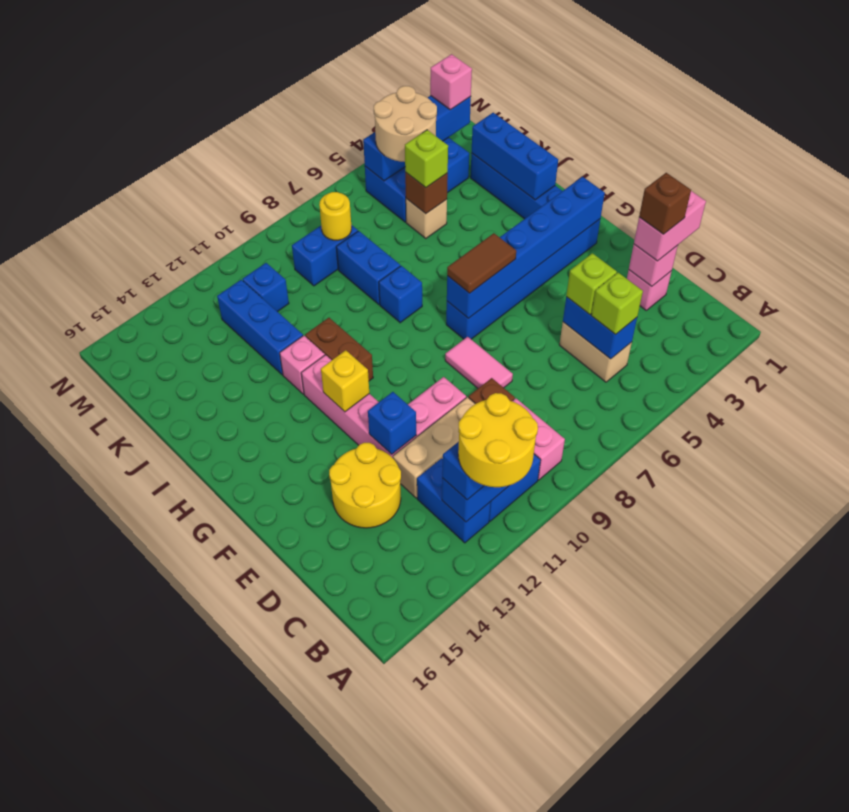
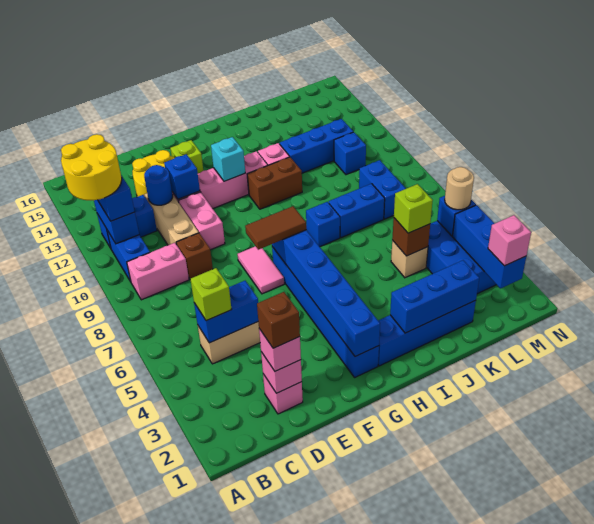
pink 1x2 brick [634,191,706,261] -> pink 1x1 brick [259,329,301,371]
lime 1x1 brick [566,253,617,315] -> lime 1x1 brick moved to [170,140,203,173]
none -> blue 1x1 round brick [144,165,173,205]
pink 1x2 tile [445,337,513,388] -> pink 1x2 tile turned to [238,246,284,294]
brown 1x2 tile [447,233,516,293] -> brown 1x2 tile turned to [245,206,306,250]
yellow 1x1 brick [321,350,369,412] -> cyan 1x1 brick [211,137,245,181]
tan 2x2 round brick [374,86,437,162] -> tan 1x1 round brick [445,167,474,210]
yellow 1x1 round brick [319,192,352,240] -> none

